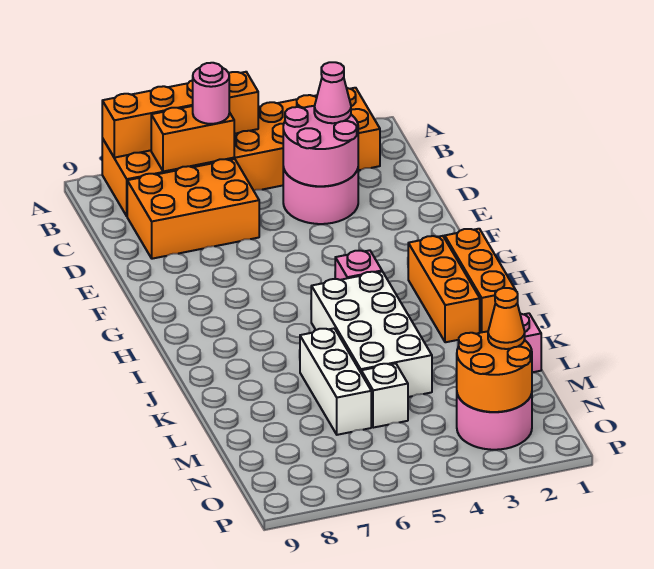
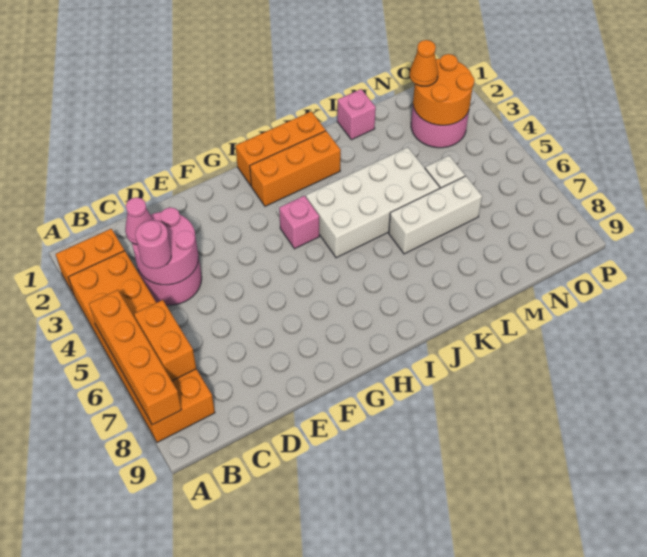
pink 1x1 round brick [193,63,229,124] -> pink 1x1 round brick moved to [135,220,171,269]
orange 2x3 brick [127,159,259,259] -> none

